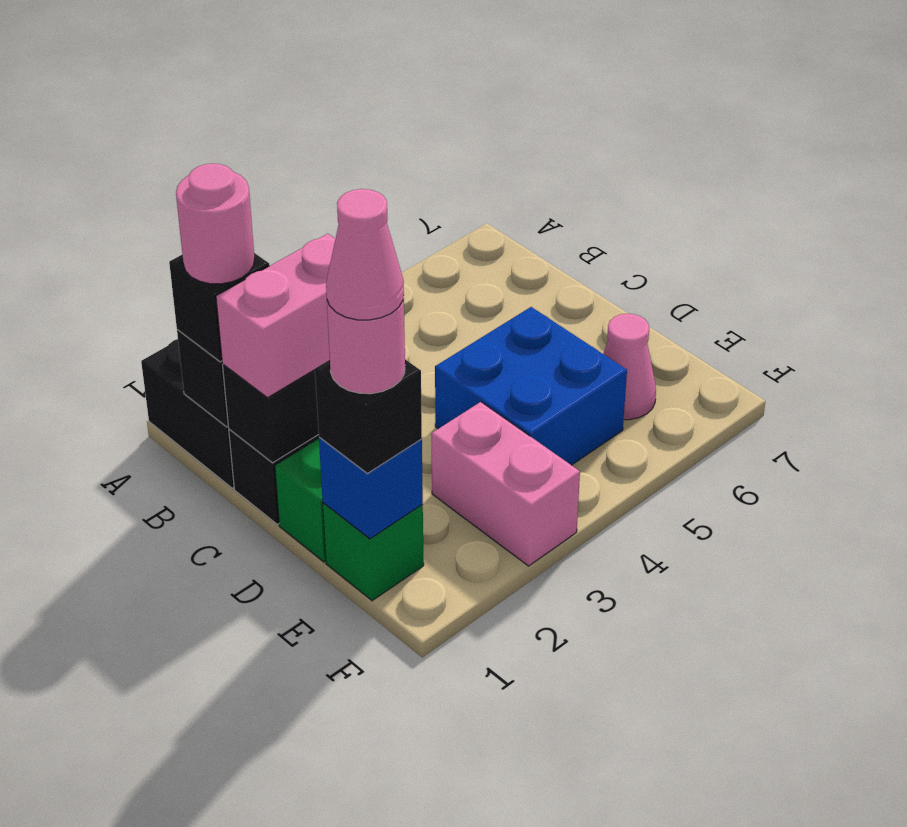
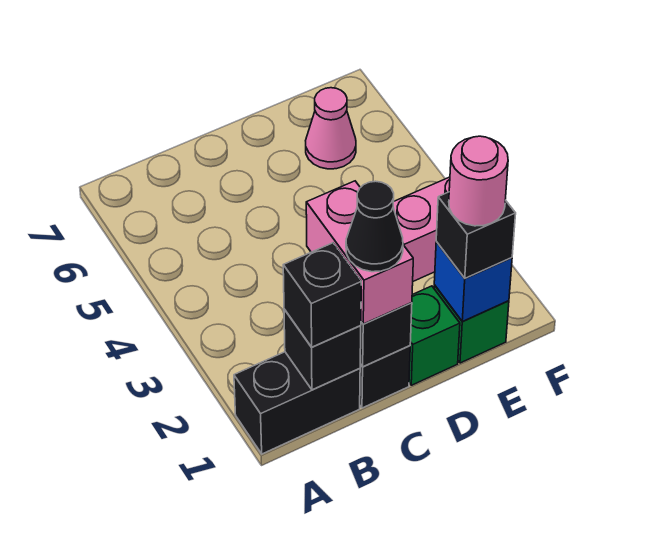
pink 1x1 round brick [176,164,255,284] -> none
none -> black 1x1 cone [346,181,403,272]
blue 2x2 brick [435,307,627,465] -> none
pink 1x1 cone [326,189,404,320] -> none

